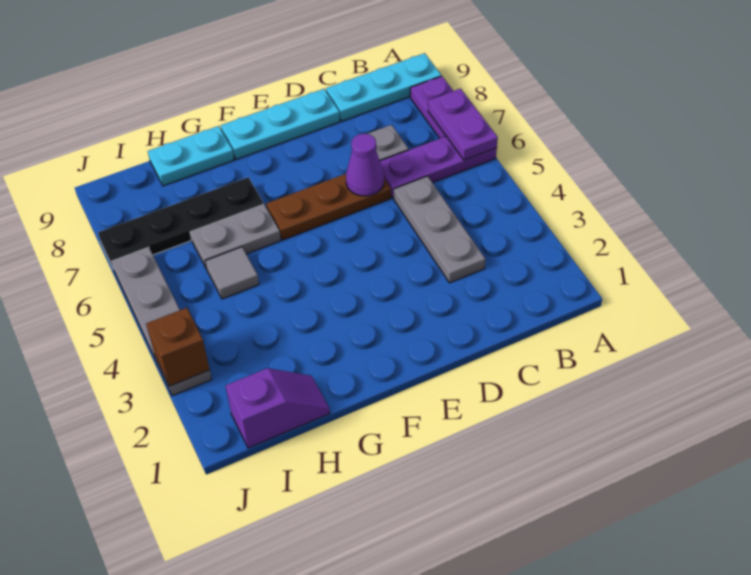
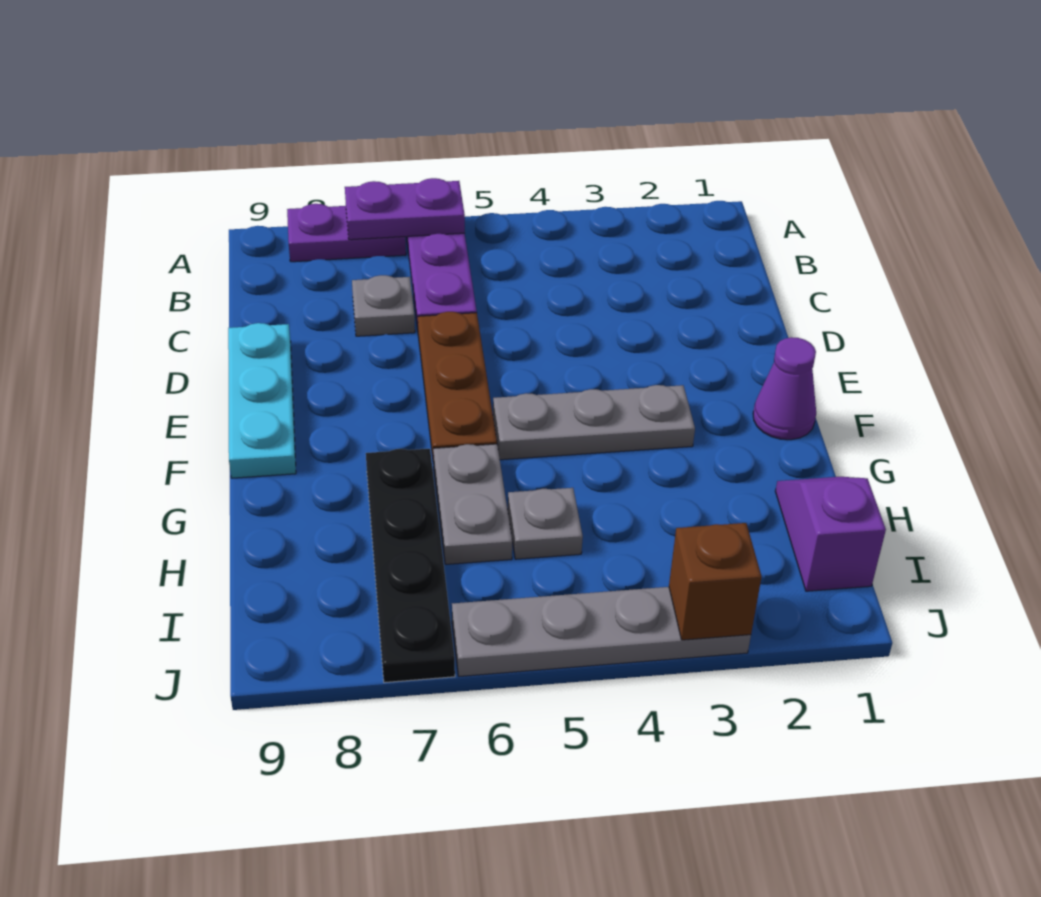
cyan 1x3 plate [326,53,441,121] -> none
grey 1x3 plate [394,176,485,283] -> grey 1x3 plate moved to [493,385,695,460]
purple 1x1 cone [346,134,384,196] -> purple 1x1 cone moved to [753,337,816,440]
cyan 1x2 plate [148,126,234,186] -> none
grey 1x1 tile [205,247,259,299] -> grey 1x1 plate [508,488,583,559]

